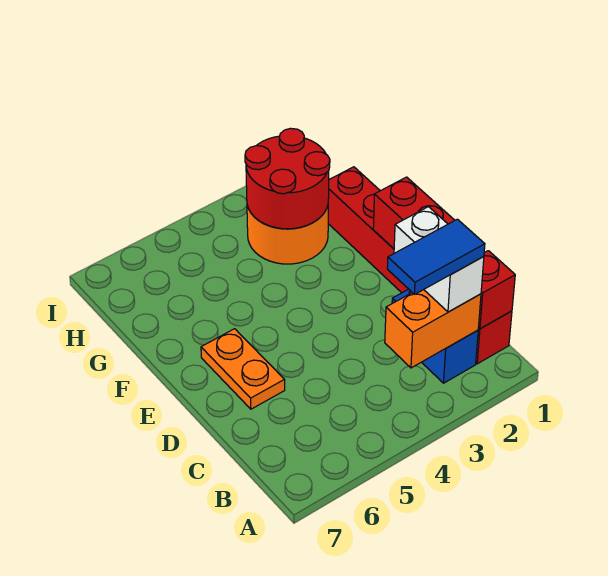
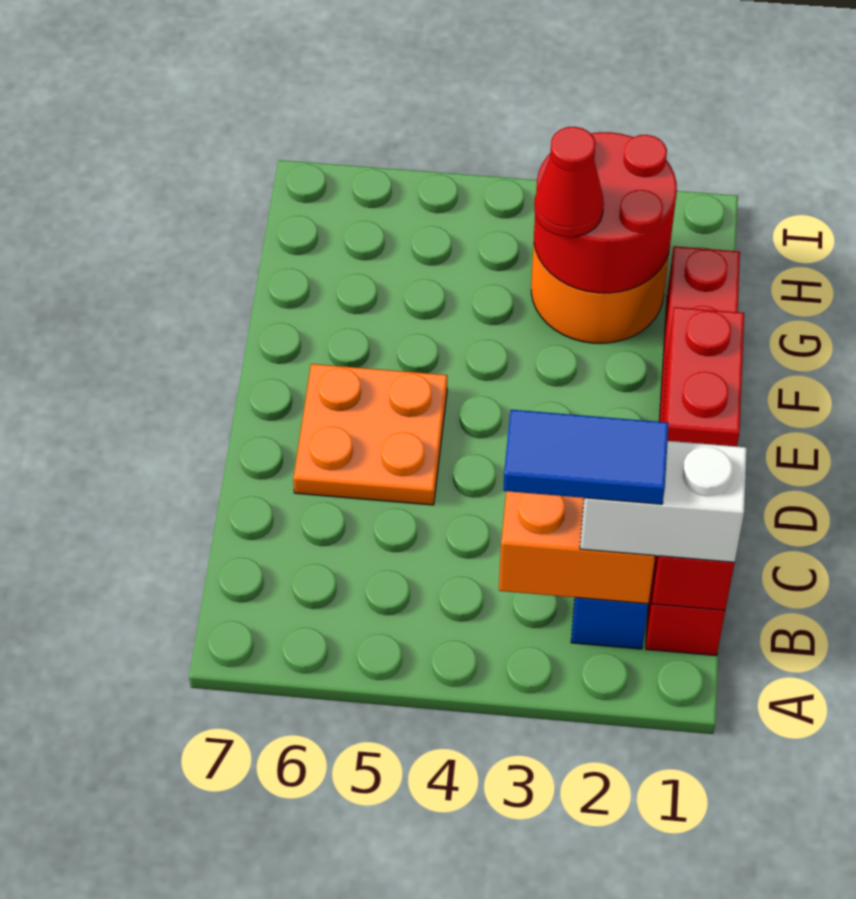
white 1x2 brick [394,207,484,312] -> white 1x2 brick turned to [580,441,747,562]
orange 1x2 plate [201,329,285,409] -> orange 2x2 plate [293,364,447,505]
none -> red 1x1 cone [534,127,604,237]

